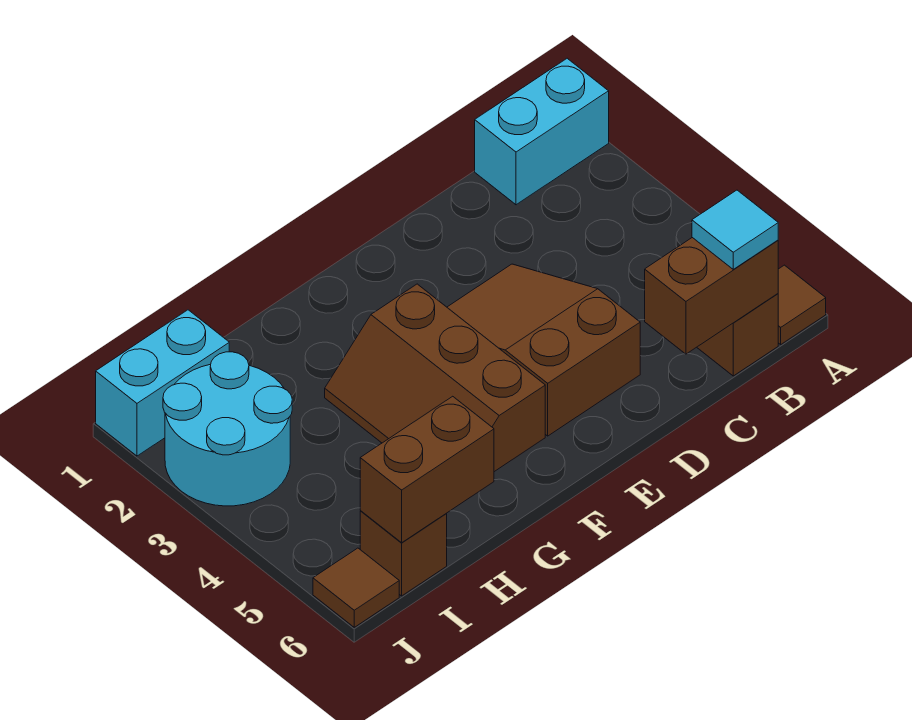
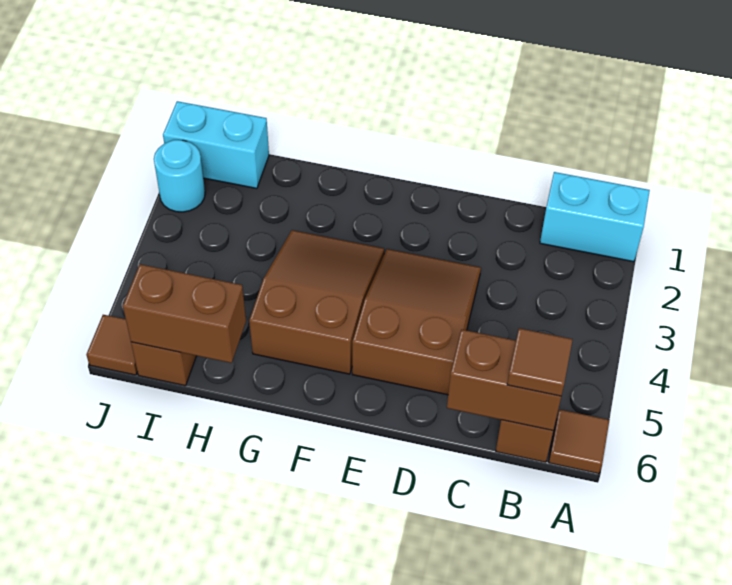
cyan 1x1 tile [692,190,778,269] -> brown 1x1 tile [507,328,573,396]
brown 2x3 slope [325,284,545,472] -> brown 2x3 slope turned to [249,230,384,374]
cyan 2x2 round brick [163,352,292,506] -> cyan 1x1 round brick [154,140,205,212]

